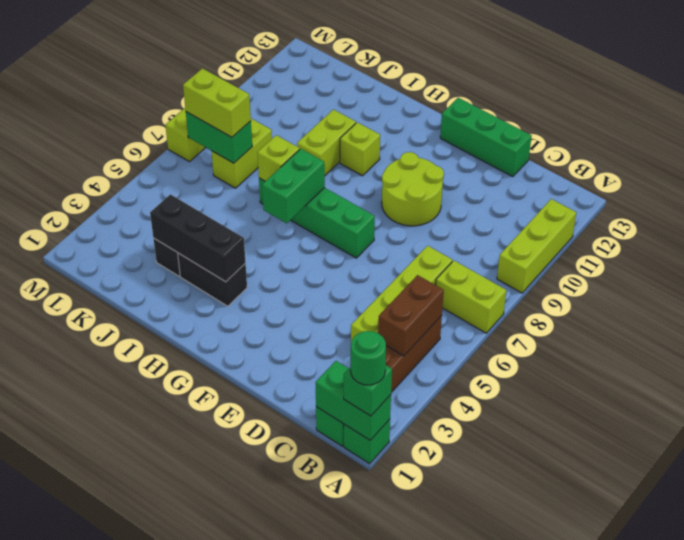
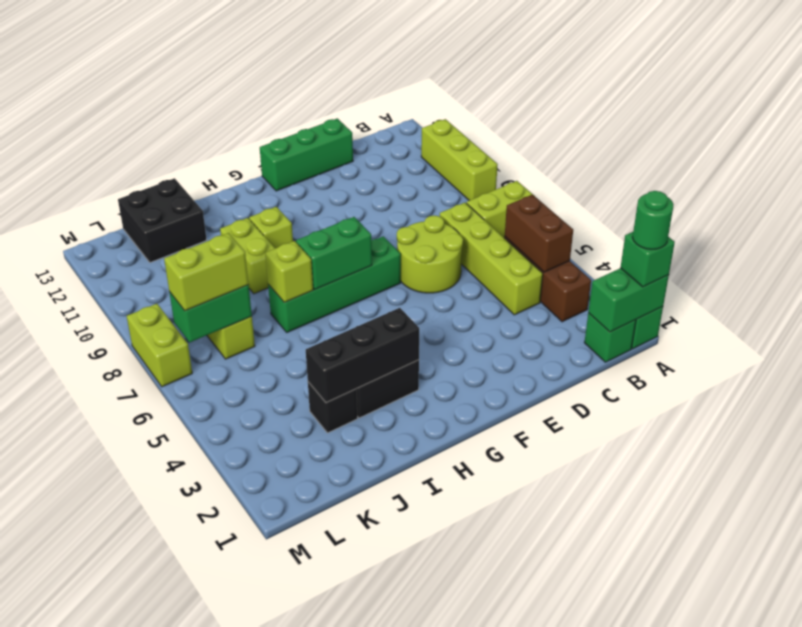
lime 2x2 round brick [382,152,444,226] -> lime 2x2 round brick moved to [397,215,463,293]
green 1x2 brick [262,149,325,223] -> green 1x2 brick turned to [296,217,372,289]
none -> black 2x2 brick [118,178,206,262]

